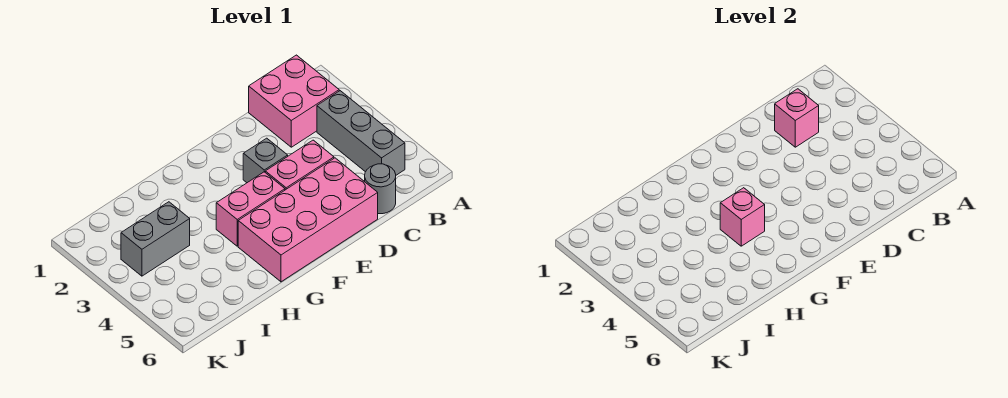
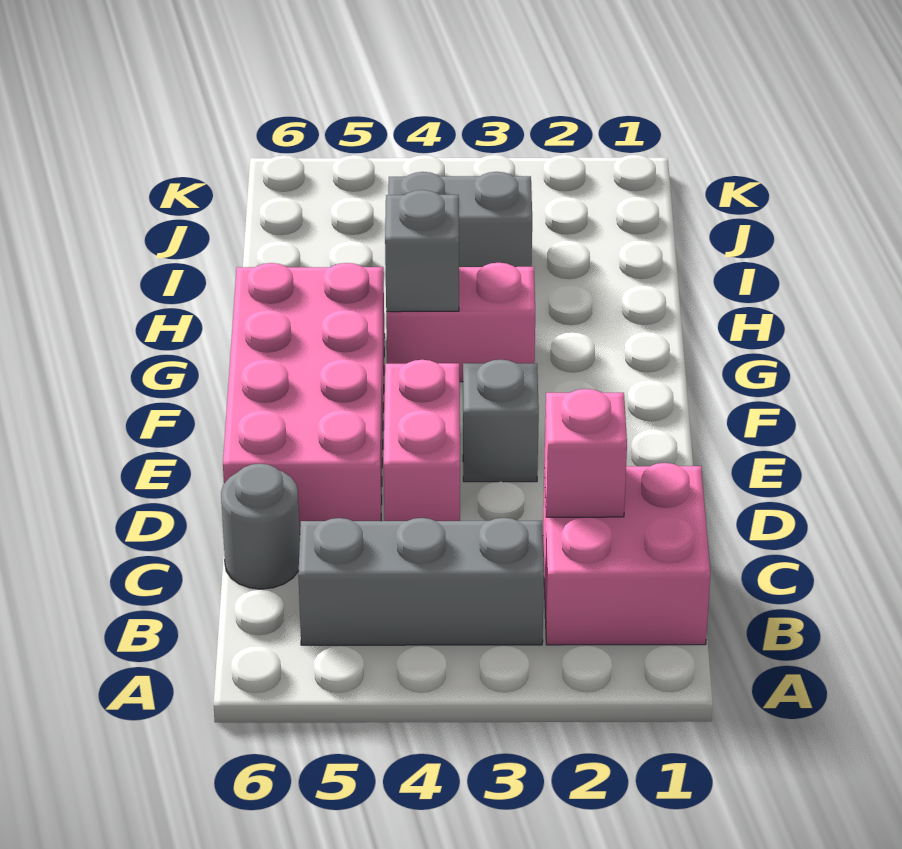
pink 1x2 brick [216,172,285,246] -> pink 1x2 brick turned to [386,263,535,382]
pink 1x1 brick [720,188,765,246] -> grey 1x1 brick [385,190,459,312]
grey 1x2 brick [121,202,190,276] -> grey 1x2 brick turned to [388,172,532,267]

